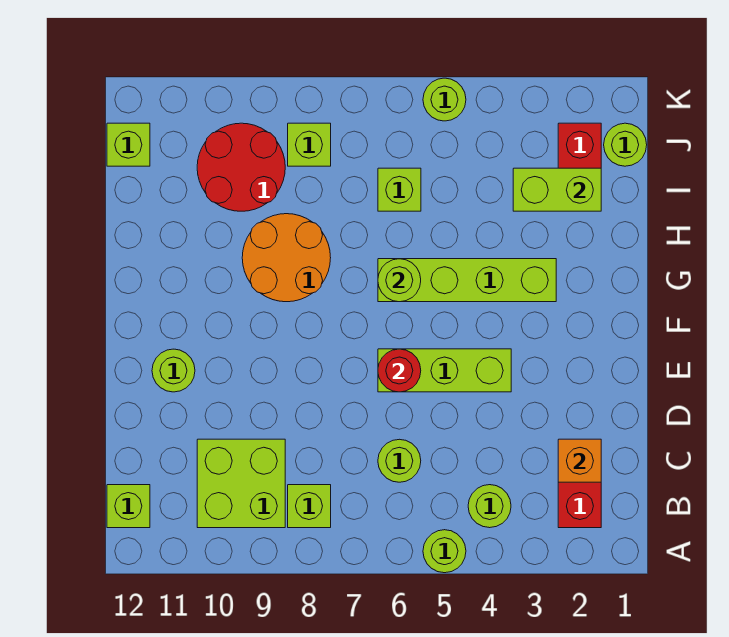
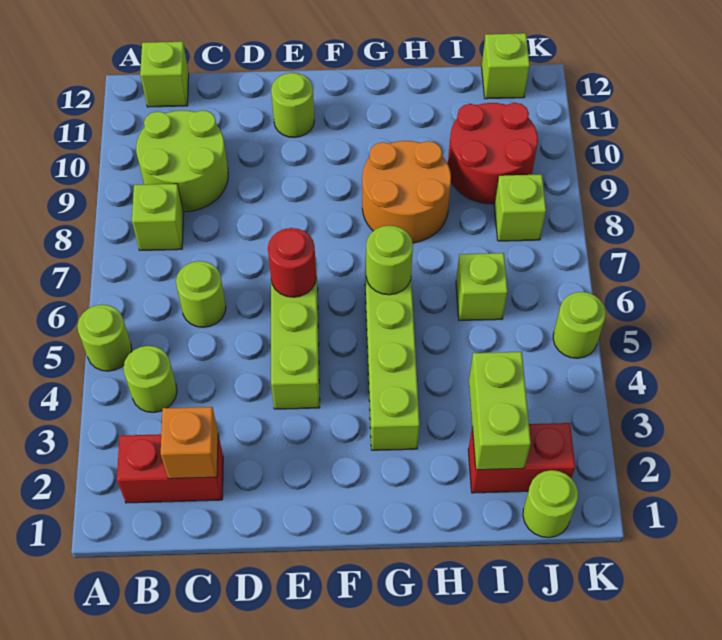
lime 2x2 brick [197,439,285,528] -> lime 2x2 round brick [136,110,228,212]

